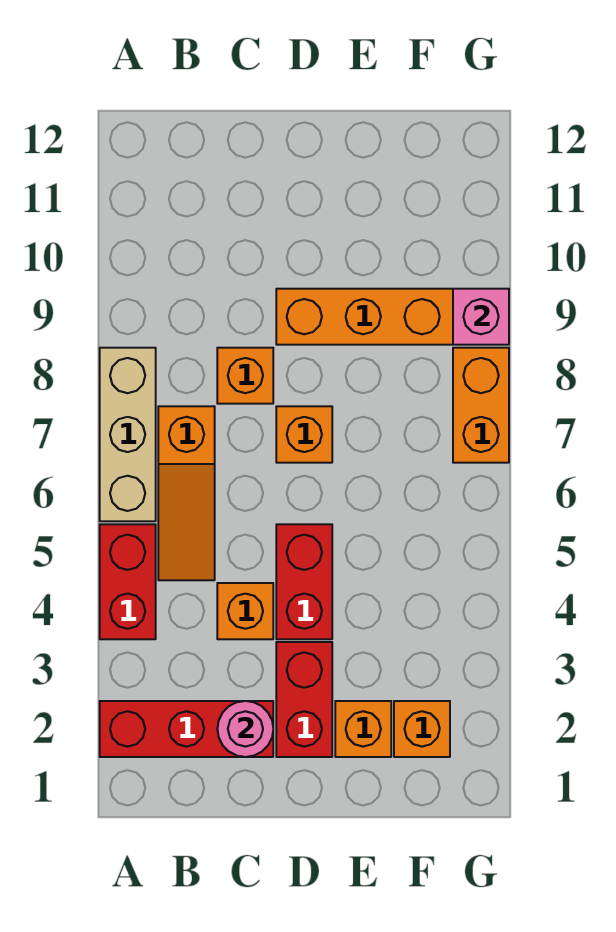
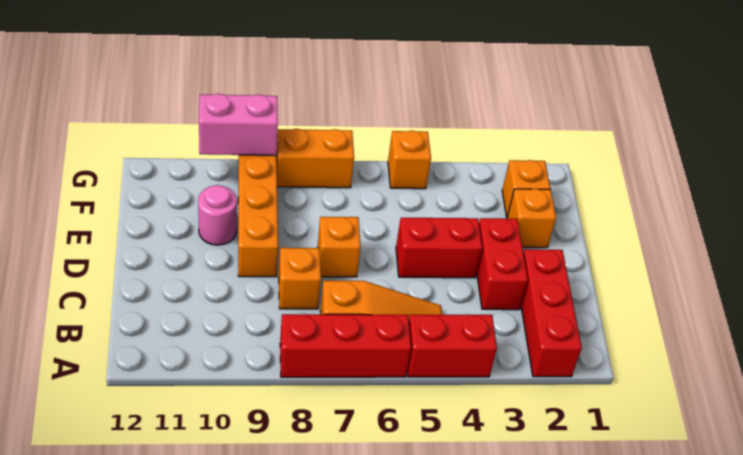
tan 1x3 brick [100,348,156,521] -> red 1x3 brick [280,314,411,377]
pink 1x1 round brick [217,701,273,757] -> pink 1x1 round brick moved to [198,185,237,245]
orange 1x1 brick [217,583,273,639] -> orange 1x1 brick moved to [388,130,431,189]
red 1x2 brick [276,642,332,757] -> red 1x2 brick turned to [477,218,528,310]
pink 1x1 brick [453,289,509,345] -> pink 1x2 brick [199,94,278,155]

